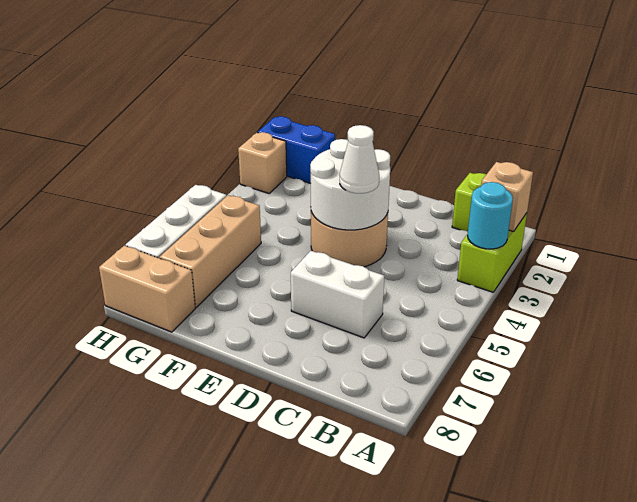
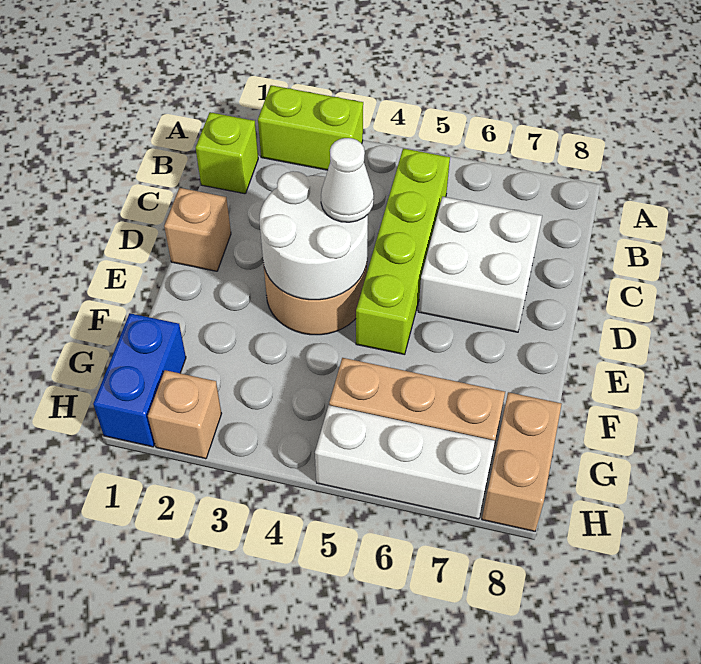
tan 1x1 brick [481,162,533,232] -> tan 1x1 brick moved to [164,188,231,271]
cyan 1x1 round brick [468,182,513,249] -> none
none -> lime 1x4 brick [356,148,450,355]
white 1x2 brick [291,251,384,338] -> white 2x2 brick [418,197,542,332]

